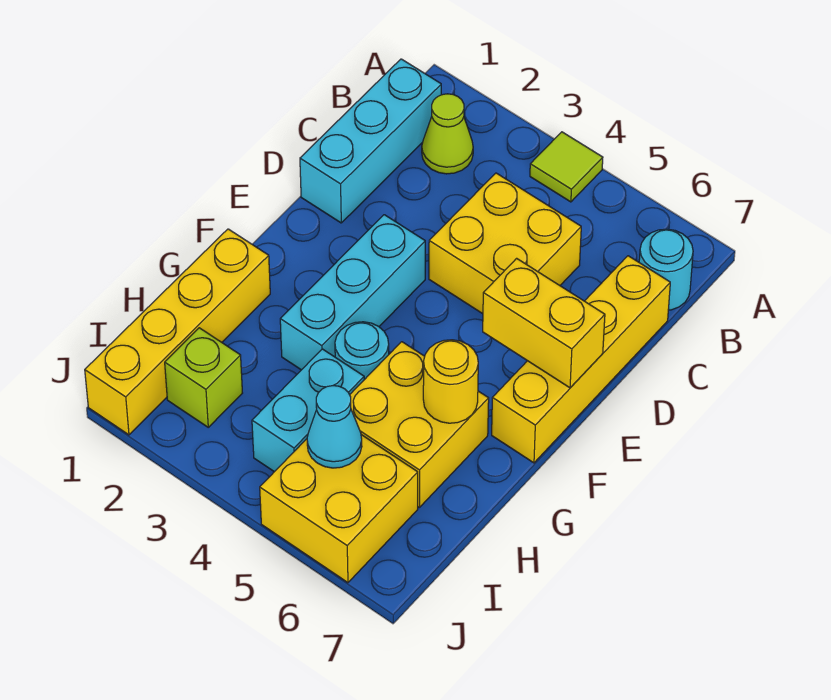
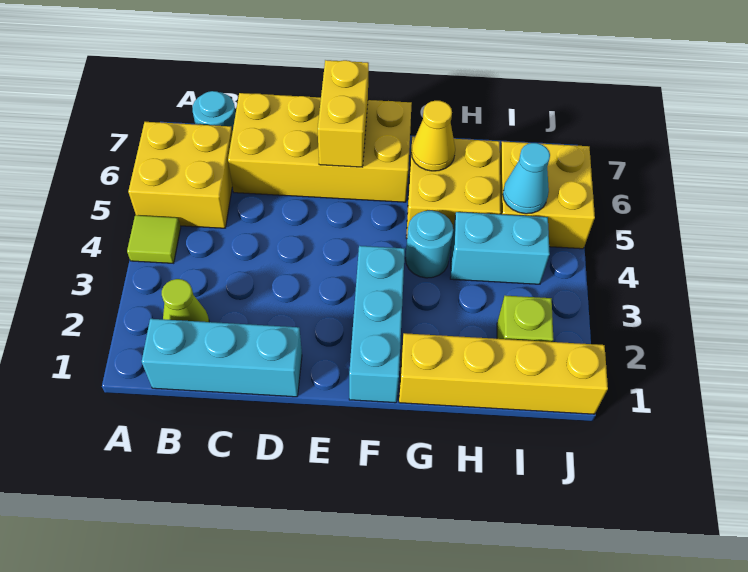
yellow 2x2 brick [429,173,581,314] -> yellow 2x2 brick moved to [128,122,232,228]
yellow 1x4 brick [492,256,670,463] -> yellow 2x4 brick [228,93,412,202]
cyan 1x3 brick [280,215,425,370] -> cyan 1x3 brick turned to [349,246,405,403]
yellow 1x1 round brick [423,340,478,423] -> yellow 1x1 cone [411,101,455,171]

